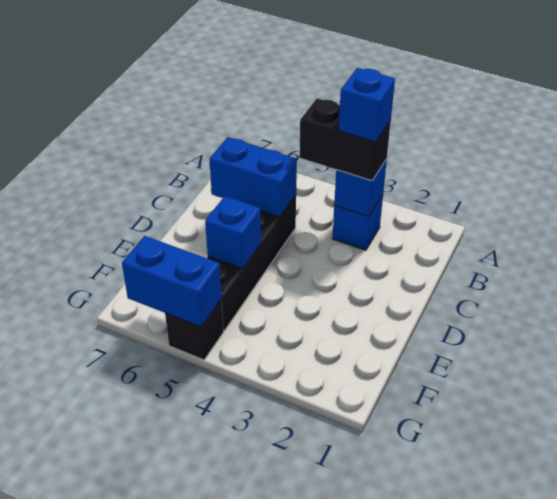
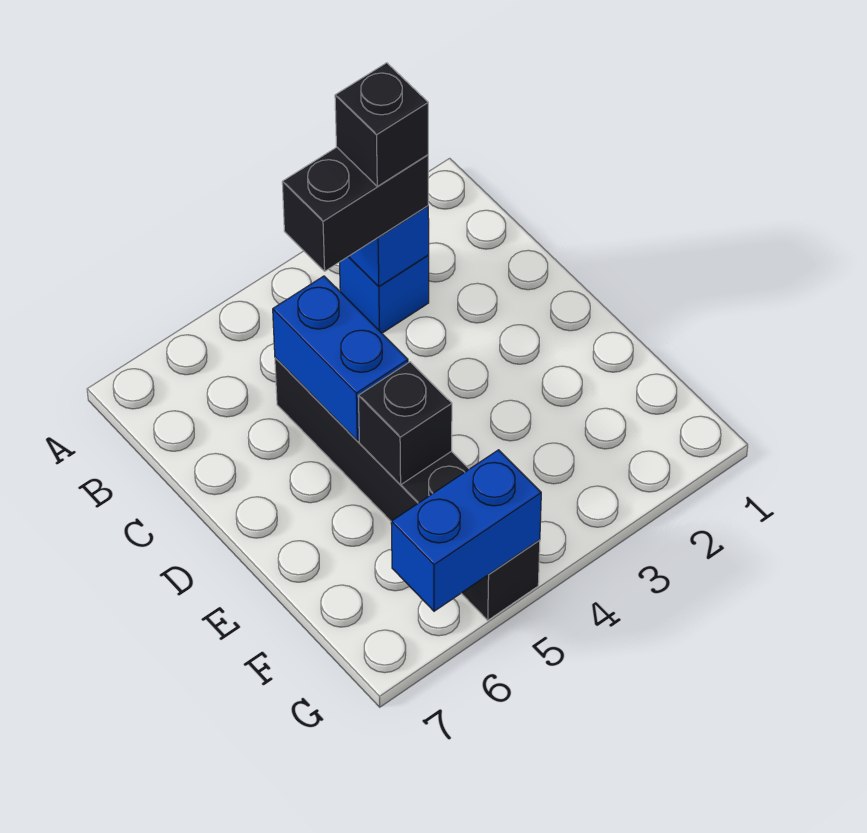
blue 1x1 brick [338,68,395,142] -> black 1x1 brick [335,63,428,186]
blue 1x2 brick [209,137,297,217] -> blue 1x2 brick turned to [273,276,408,441]
blue 1x1 brick [205,196,261,269] -> black 1x1 brick [358,362,452,485]

